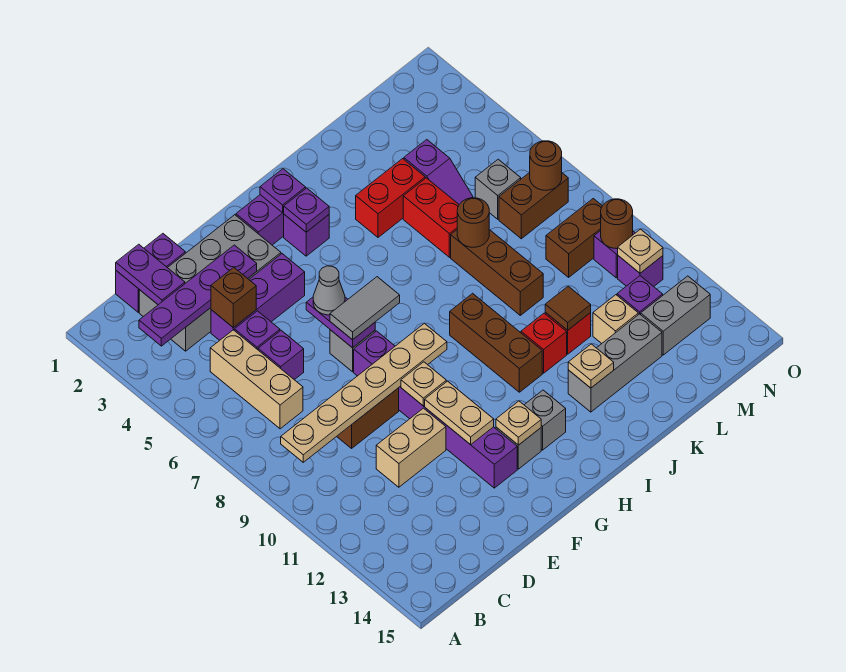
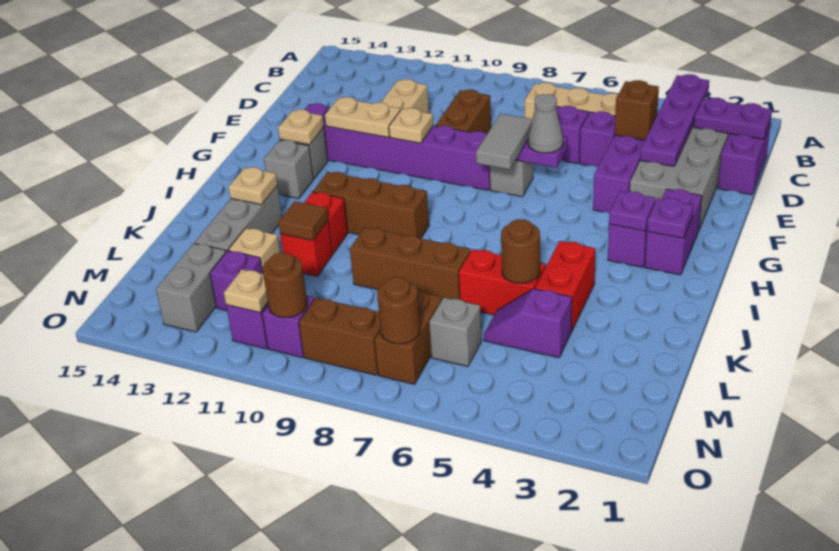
tan 1x6 plate [281,323,447,462] -> none
brown 1x1 round brick [457,198,489,247] -> brown 1x1 round brick moved to [501,219,540,284]
brown 1x2 brick [546,199,602,277] -> brown 1x2 brick turned to [299,298,381,375]

